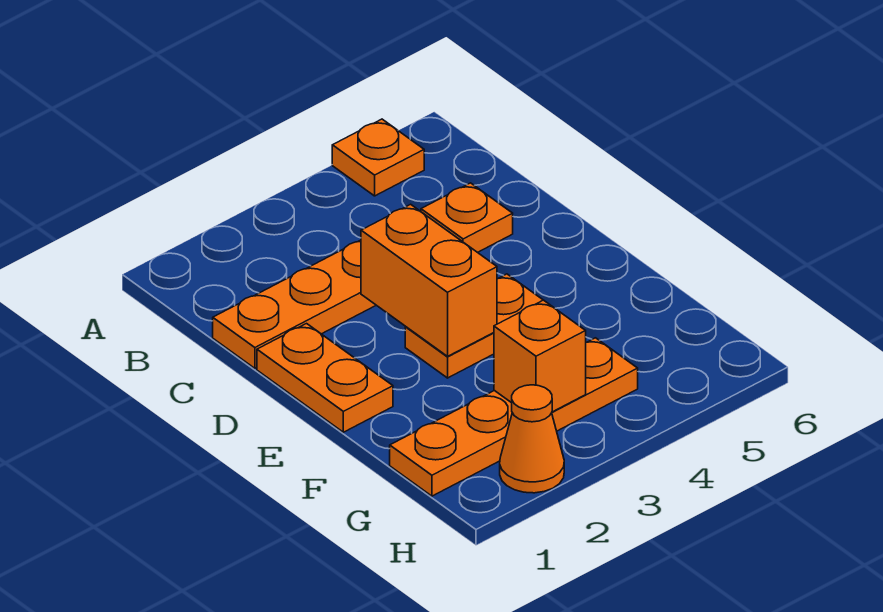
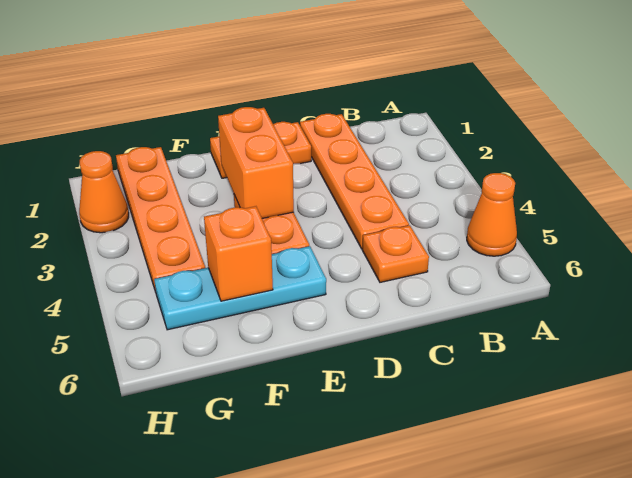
orange 1x1 plate [332,119,424,196] -> orange 1x1 cone [467,173,517,256]
orange 1x2 brick [361,204,497,356] -> orange 1x2 brick turned to [218,107,294,218]
none -> cyan 1x3 plate [154,246,326,330]
orange 1x1 brick [494,300,586,412] -> orange 1x1 brick moved to [204,206,273,301]

